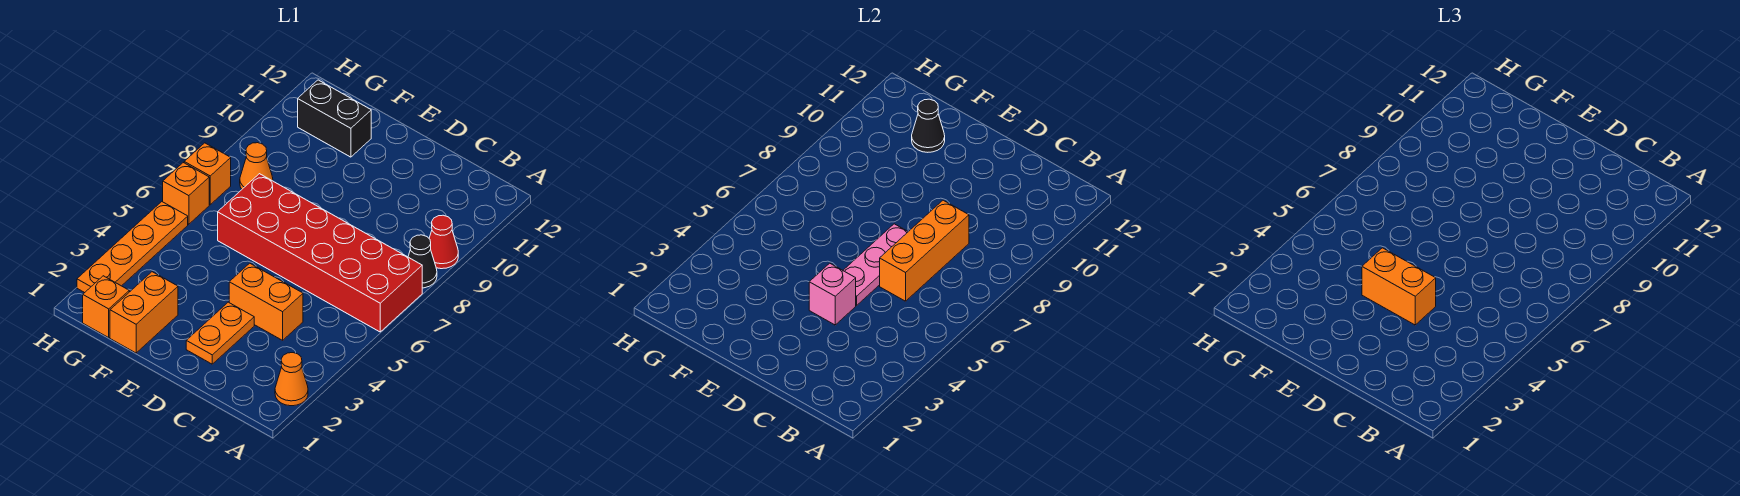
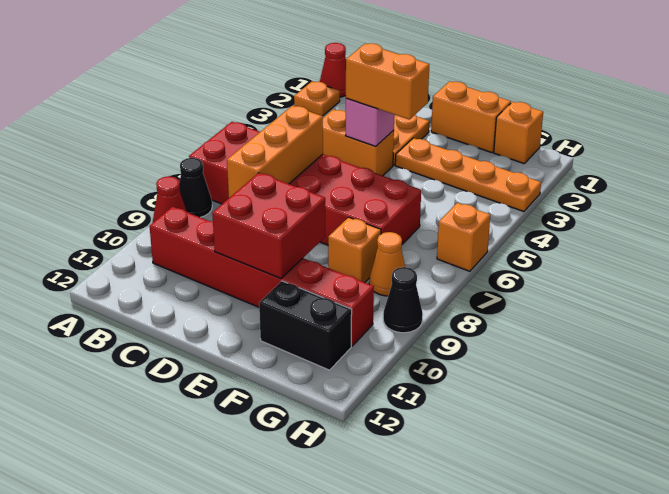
none -> red 1x1 cone [320,43,346,97]
orange 1x1 cone [275,353,308,406] -> orange 1x1 plate [294,81,340,116]
none -> red 1x6 brick [149,207,374,346]
pink 1x3 plate [843,224,908,305] -> none
none -> red 2x2 brick [212,173,325,279]
orange 1x2 brick [110,272,178,353] -> orange 1x2 brick turned to [431,81,511,153]
black 1x1 cone [912,99,945,152] -> black 1x1 cone moved to [383,267,423,333]
orange 1x4 plate [77,202,188,293] -> orange 1x4 plate turned to [395,138,541,212]
orange 1x1 brick [184,143,231,205] -> orange 1x1 brick moved to [328,217,381,282]

